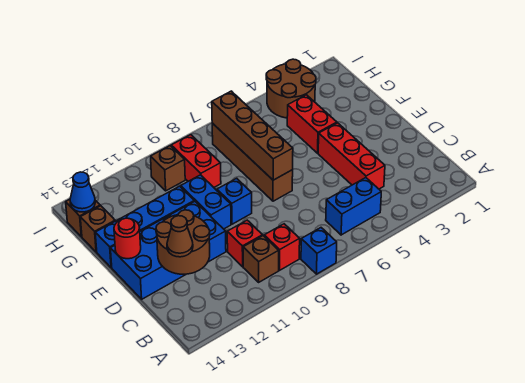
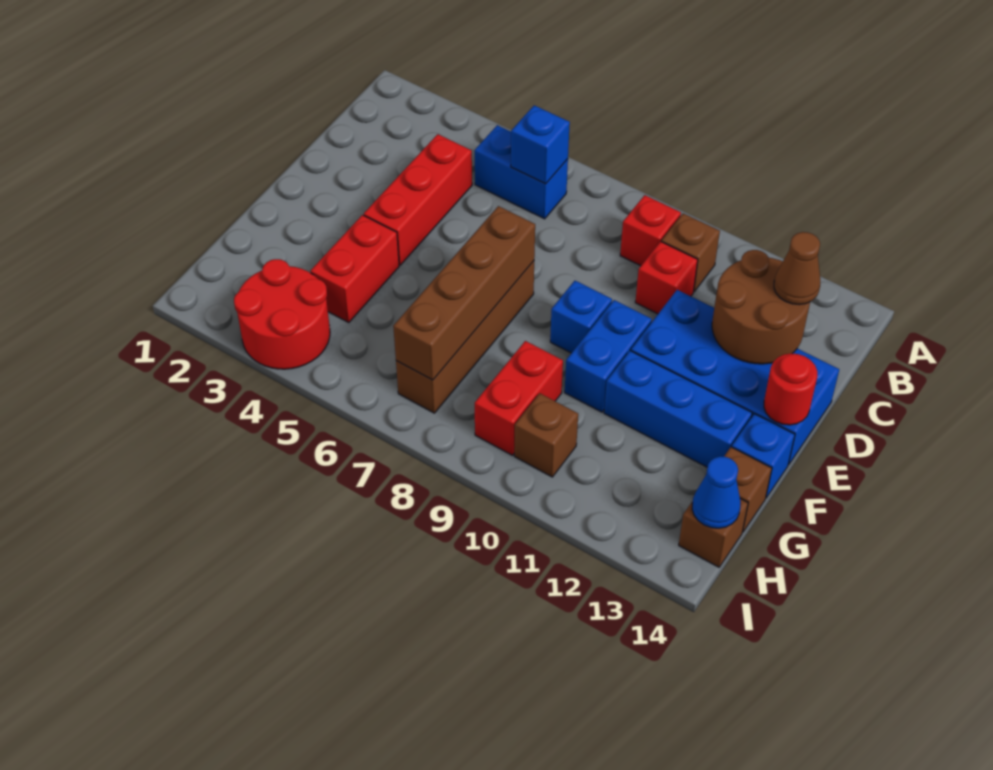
blue 1x1 brick [301,228,337,274] -> blue 1x1 brick moved to [511,105,570,184]
brown 2x2 round brick [266,59,316,118] -> red 2x2 round brick [234,259,330,369]

